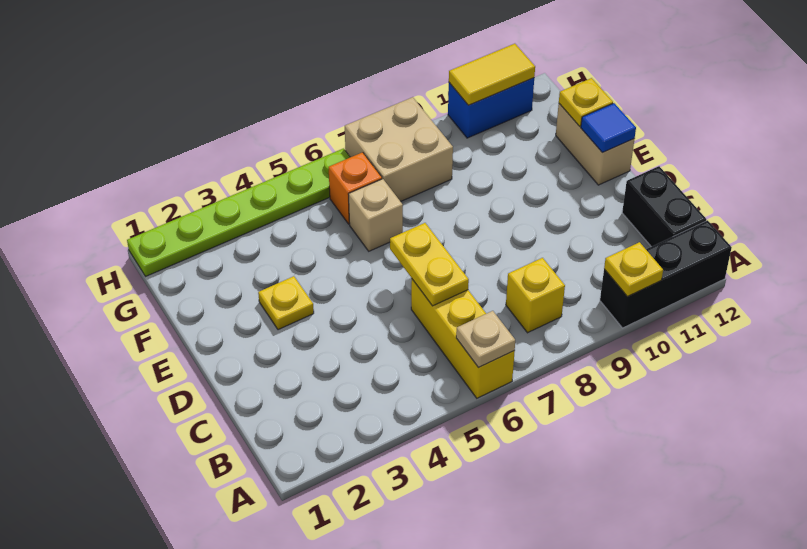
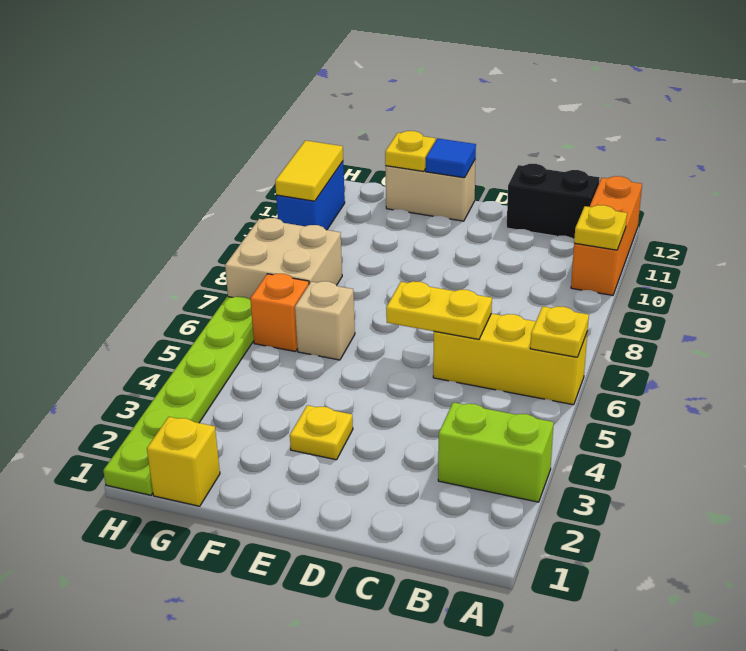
none -> lime 1x2 brick [438,402,554,502]
tan 1x1 plate [456,311,515,368] -> yellow 1x1 plate [530,306,589,357]
black 1x3 brick [600,220,732,328] -> orange 1x3 brick [571,176,642,295]
yellow 1x1 brick [506,258,565,333] -> yellow 1x1 brick moved to [147,417,220,506]

